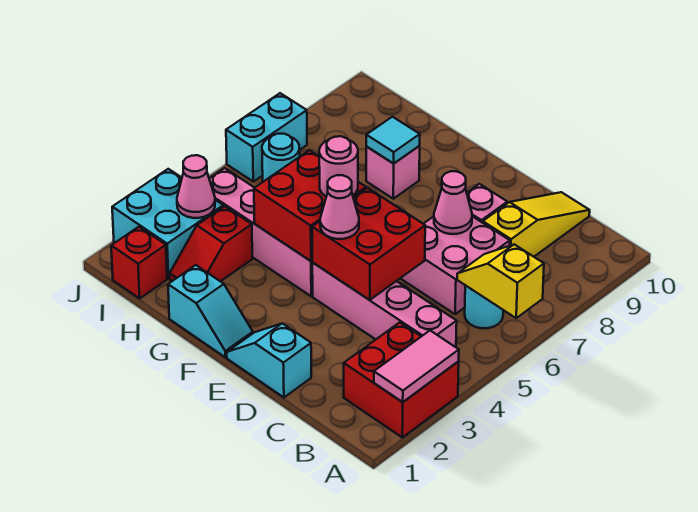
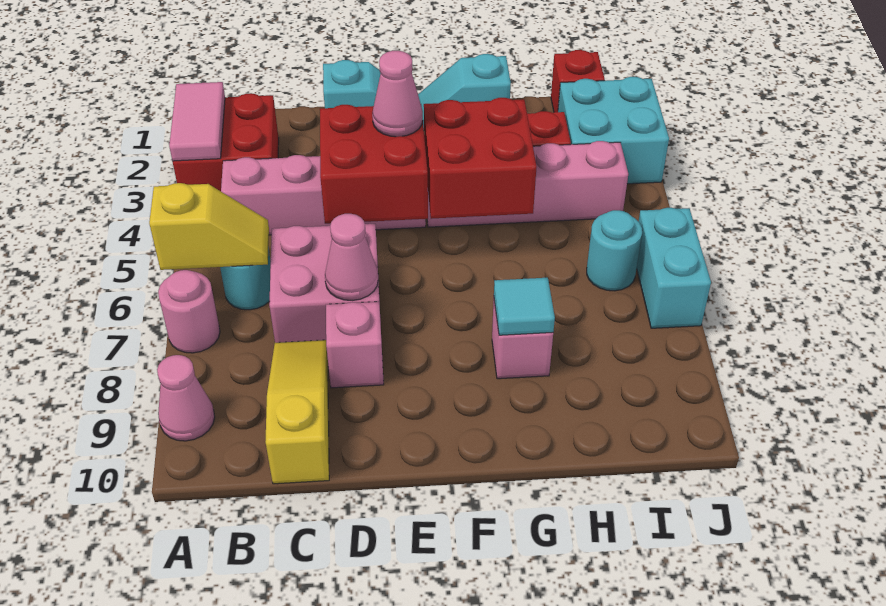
yellow 1x3 slope [483,192,590,257] -> yellow 1x3 slope turned to [265,340,329,484]
pink 1x1 round brick [319,136,358,196] -> pink 1x1 round brick moved to [158,270,220,353]
pink 1x1 cone [177,155,215,218] -> pink 1x1 cone moved to [157,355,215,441]

